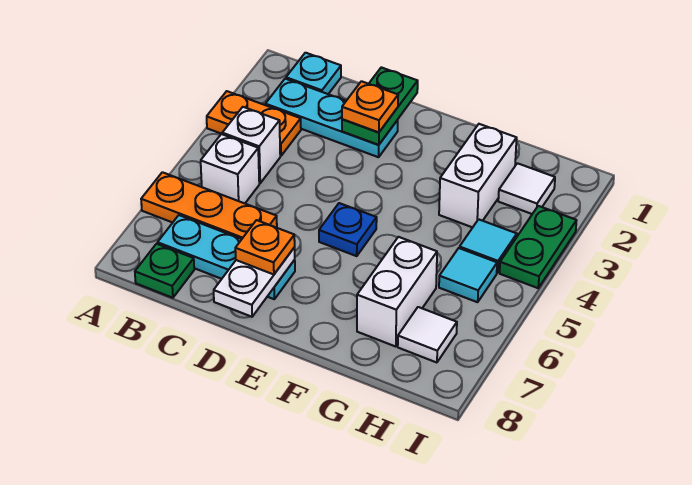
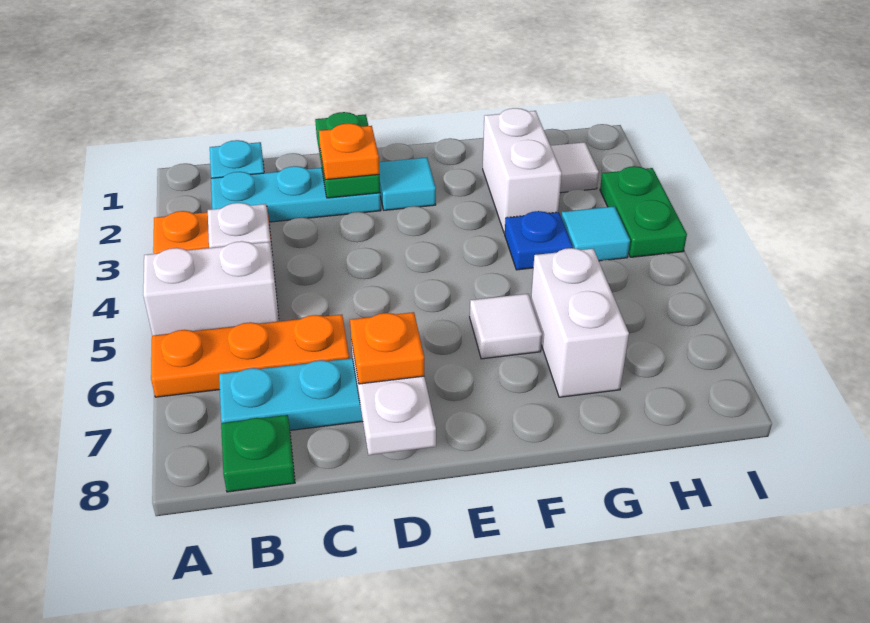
white 1x1 brick [201,134,259,203] -> white 1x2 brick [143,241,279,336]
blue 1x1 plate [319,203,377,256] -> blue 1x1 plate moved to [505,211,573,270]
cyan 1x1 tile [439,248,497,302] -> cyan 1x1 tile moved to [379,158,436,210]
white 1x1 tile [398,307,457,363] -> white 1x1 tile moved to [470,294,542,359]

